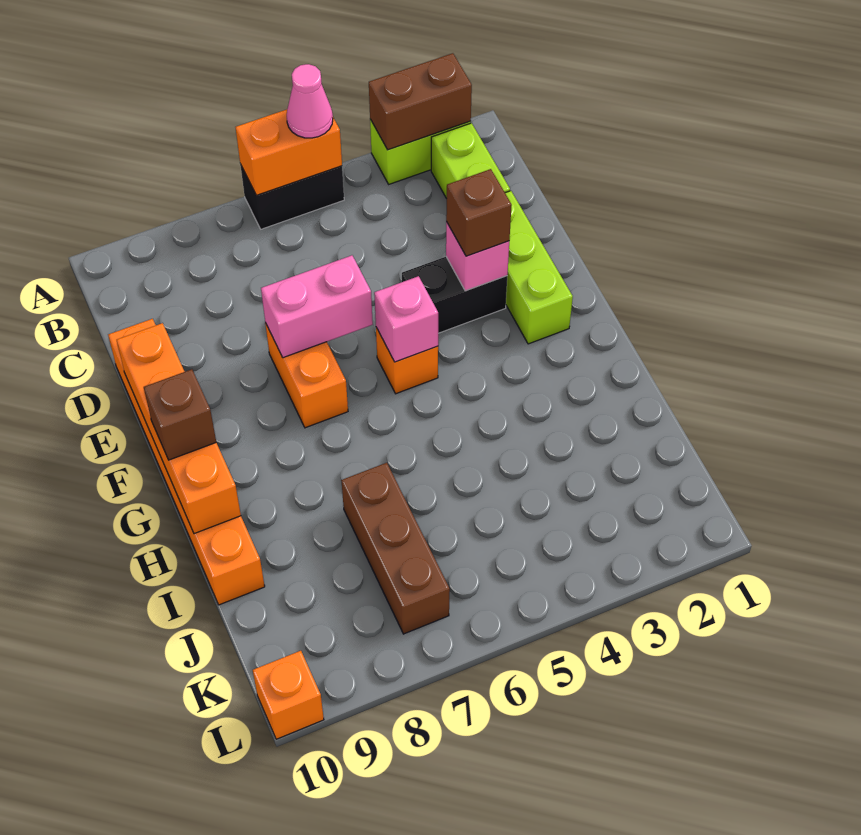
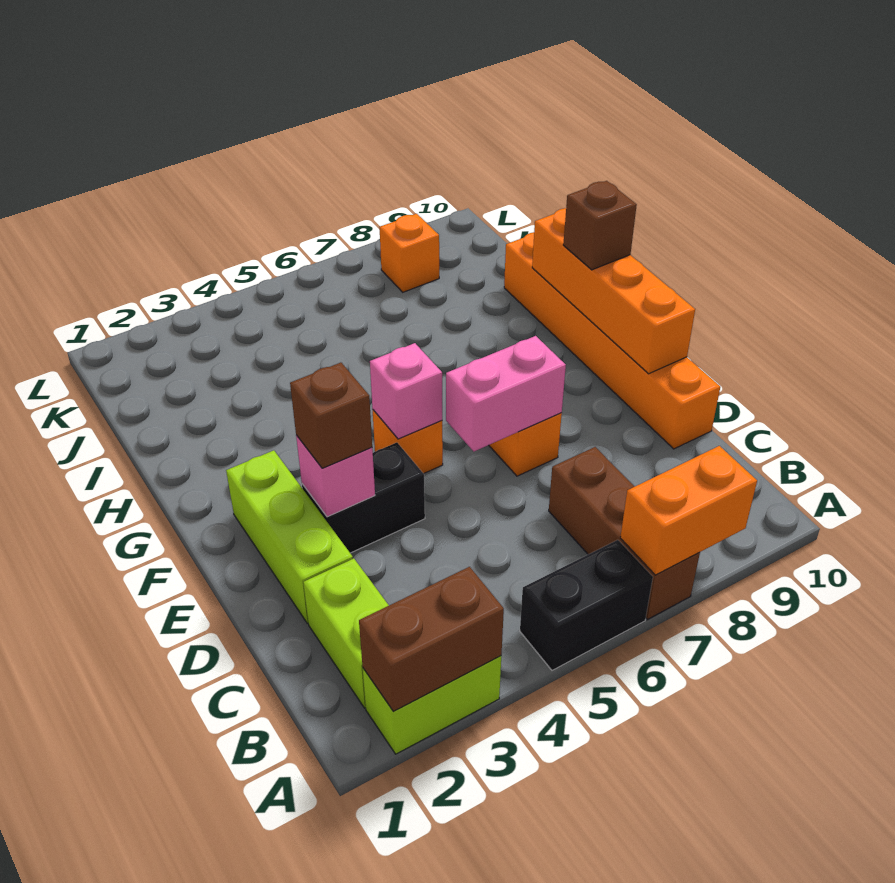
orange 1x2 brick [236,110,342,195] -> orange 1x2 brick moved to [620,446,757,575]
pink 1x1 cone [287,64,333,138] -> none
brown 1x3 brick [341,463,450,634] -> brown 1x3 brick moved to [549,447,700,619]
orange 1x1 brick [253,651,324,739] -> orange 1x1 brick moved to [379,214,439,292]

